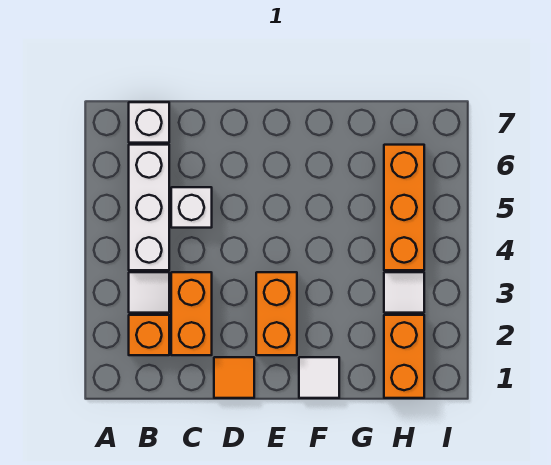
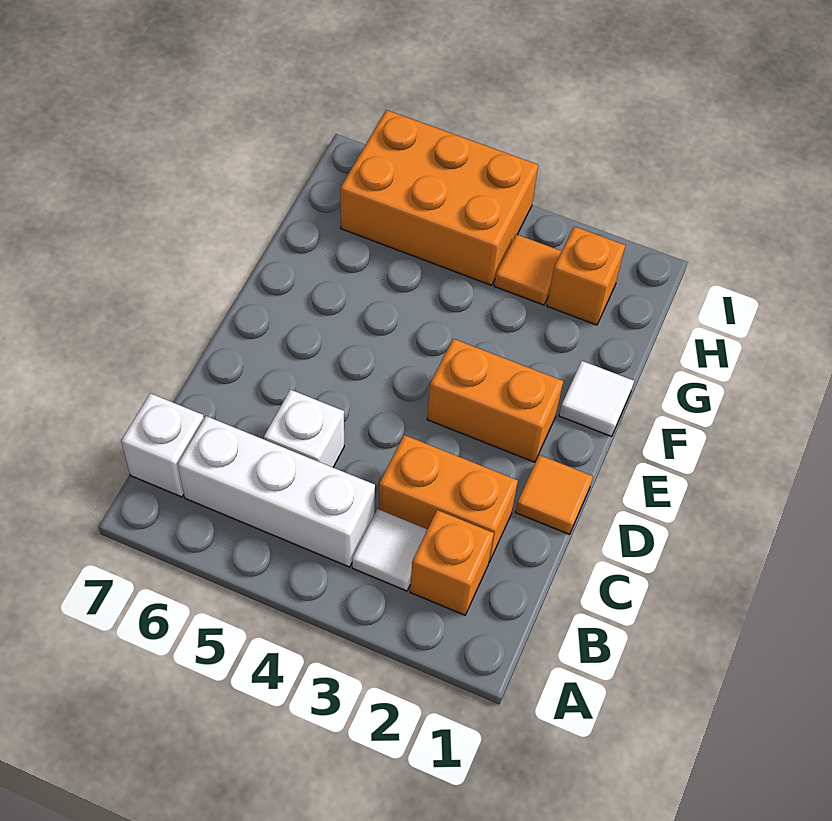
orange 1x2 brick [384,315,424,398] -> orange 1x1 brick [547,226,625,325]
white 1x1 tile [384,272,424,313] -> orange 1x1 tile [494,234,562,305]
orange 1x3 brick [384,145,424,270] -> orange 2x3 brick [340,110,538,285]

